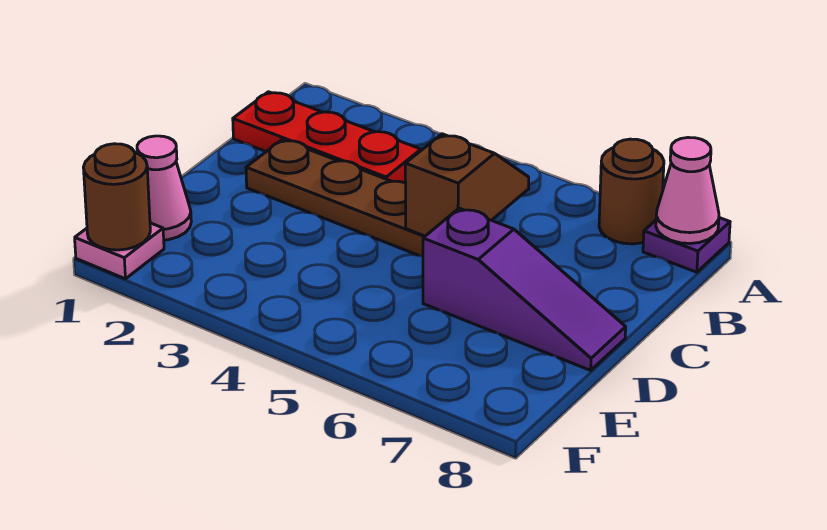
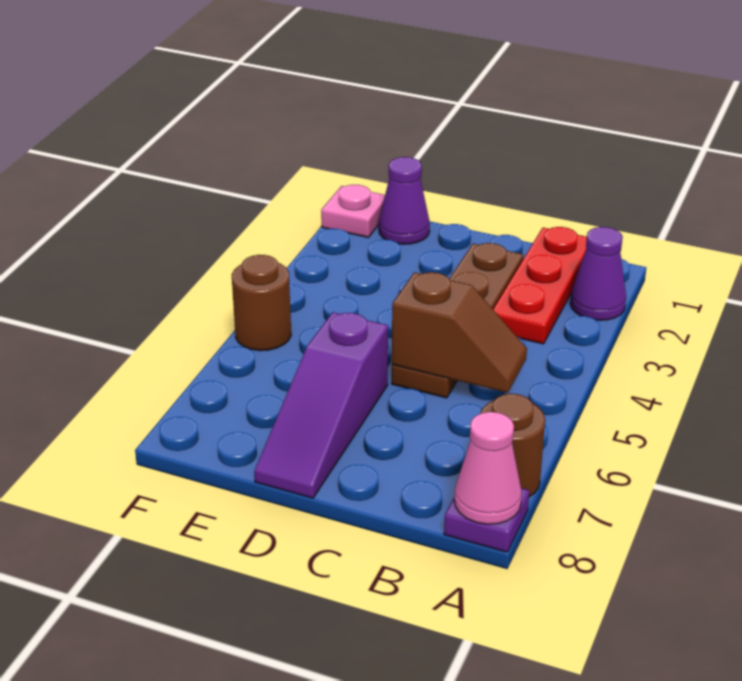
none -> purple 1x1 cone [570,227,626,320]
pink 1x1 cone [137,136,191,240] -> purple 1x1 cone [379,157,430,244]
brown 1x1 round brick [83,144,150,250] -> brown 1x1 round brick moved to [232,255,291,351]

